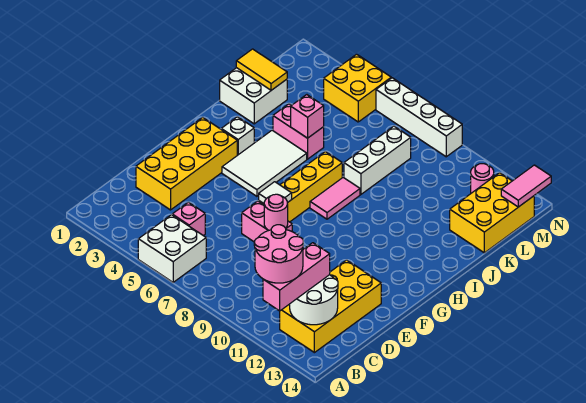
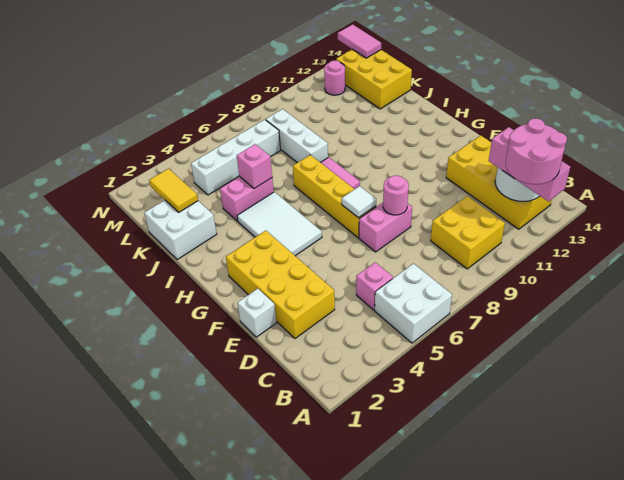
white 1x1 brick [221,117,254,155] -> white 1x1 brick moved to [237,289,276,337]
yellow 1x2 tile [236,49,287,90] -> yellow 1x2 tile turned to [149,169,198,212]
yellow 2x2 brick [324,54,391,122] -> yellow 2x2 brick moved to [431,196,505,269]
white 1x4 brick [376,78,462,157] -> white 1x4 brick moved to [191,120,281,195]

